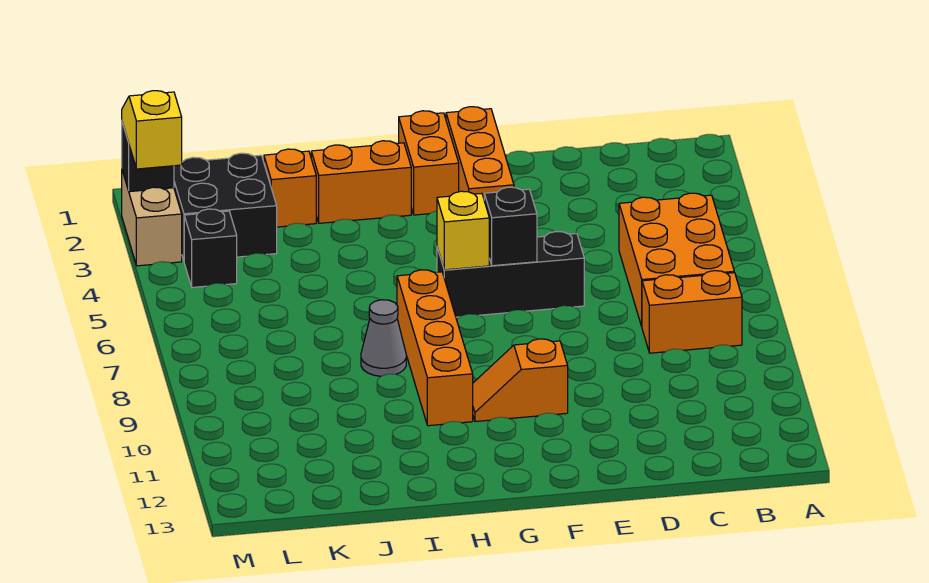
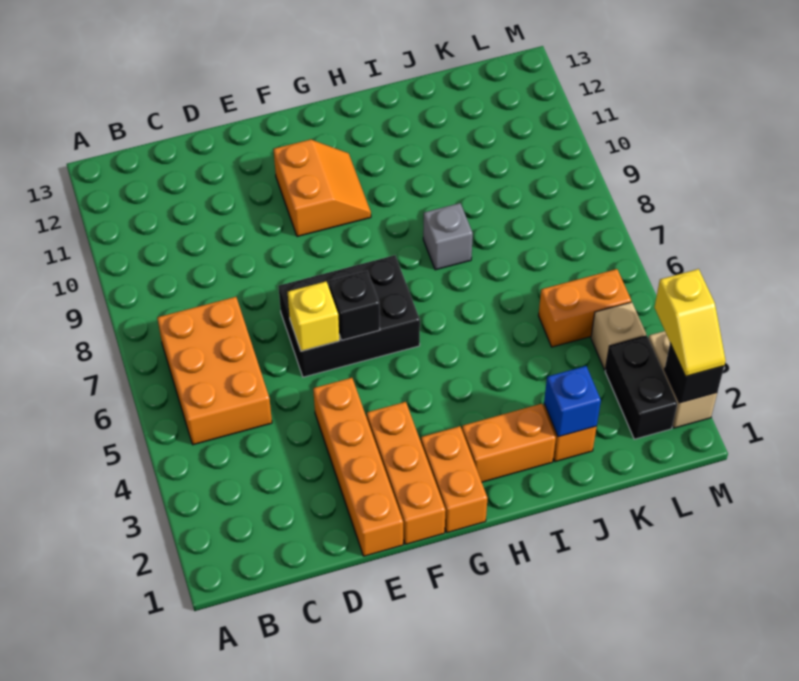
orange 1x2 brick [642,271,742,353] -> orange 1x2 brick moved to [538,269,631,347]
black 1x3 brick [437,232,584,317] -> black 2x3 brick [278,255,420,377]
orange 1x2 slope [473,339,568,422] -> orange 2x2 slope [274,139,371,237]
yellow 1x1 brick [437,191,489,270] -> yellow 1x1 brick moved to [288,282,339,351]
orange 1x4 brick [397,270,473,426] -> orange 1x4 brick moved to [313,378,403,556]
grey 1x1 cone [361,300,406,376] -> grey 1x1 brick [423,203,473,270]
none -> blue 1x1 brick [544,366,601,437]
black 2x2 brick [174,153,277,260] -> black 1x2 brick [605,336,677,439]
black 1x1 brick [184,209,237,287] -> tan 1x1 brick [591,302,646,370]

